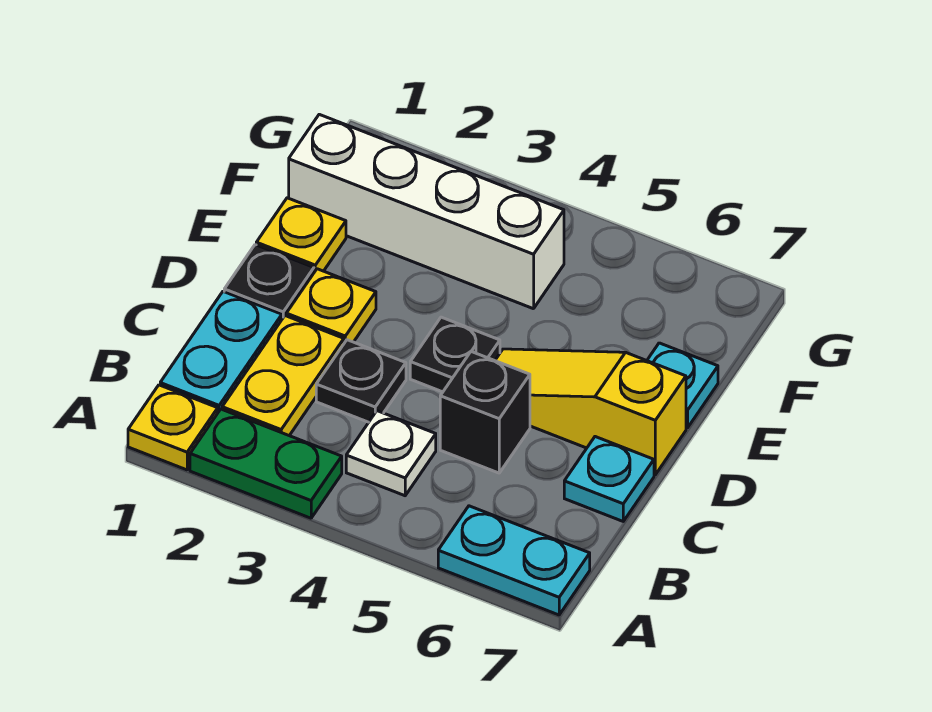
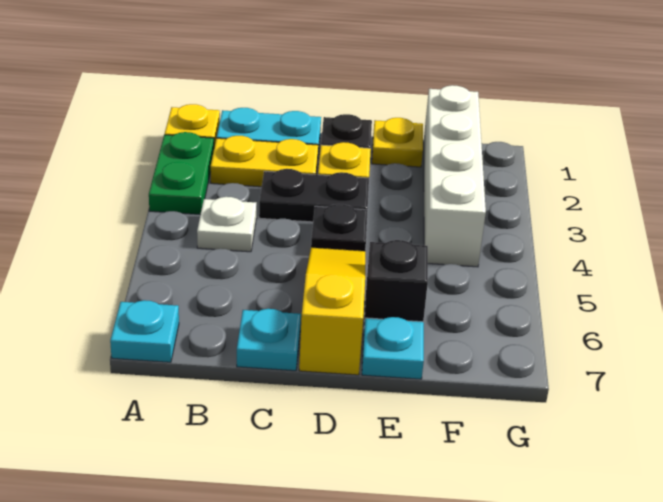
cyan 1x2 plate [438,506,590,615] -> cyan 1x1 plate [110,300,179,362]
black 1x1 plate [316,340,406,422] -> black 1x2 plate [259,169,369,222]
black 1x1 brick [440,352,530,473] -> black 1x1 brick moved to [364,240,428,325]

